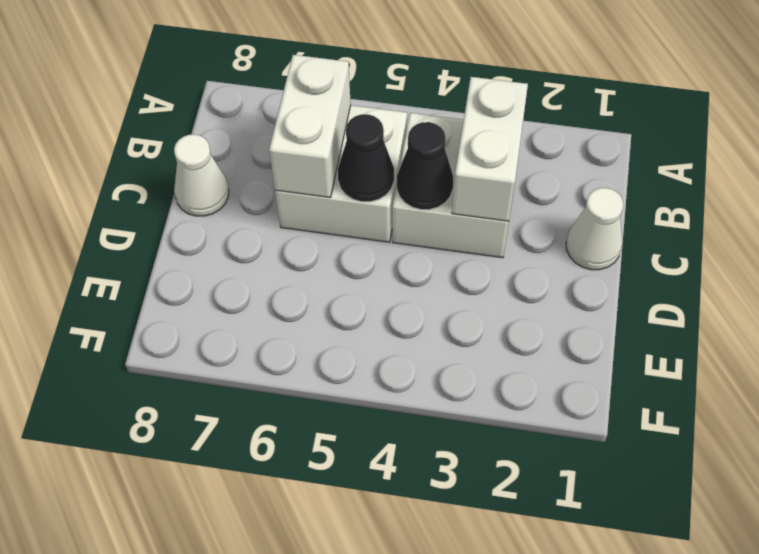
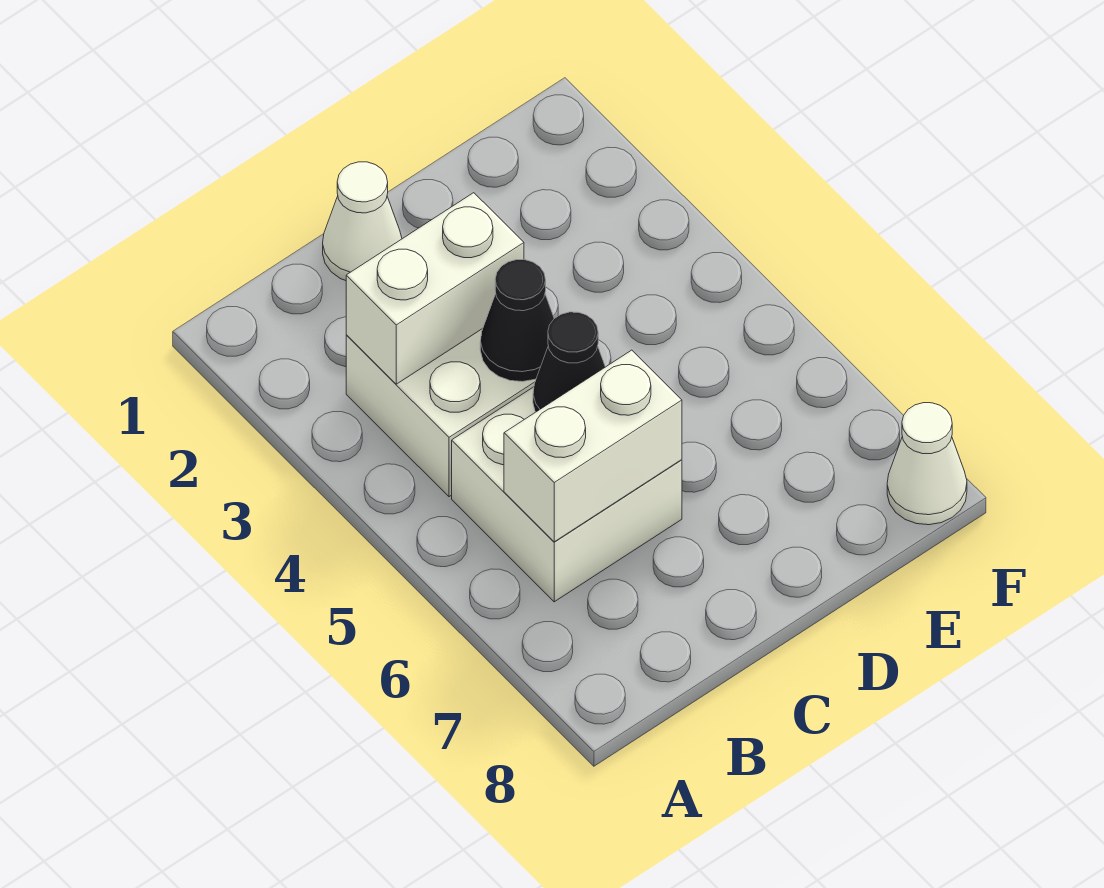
white 1x1 cone [174,135,229,216] -> white 1x1 cone moved to [887,403,967,525]

